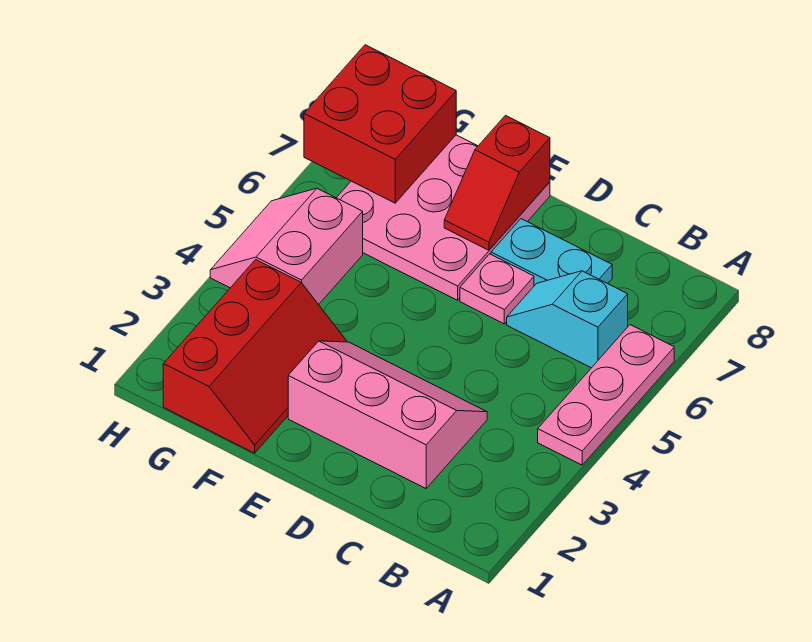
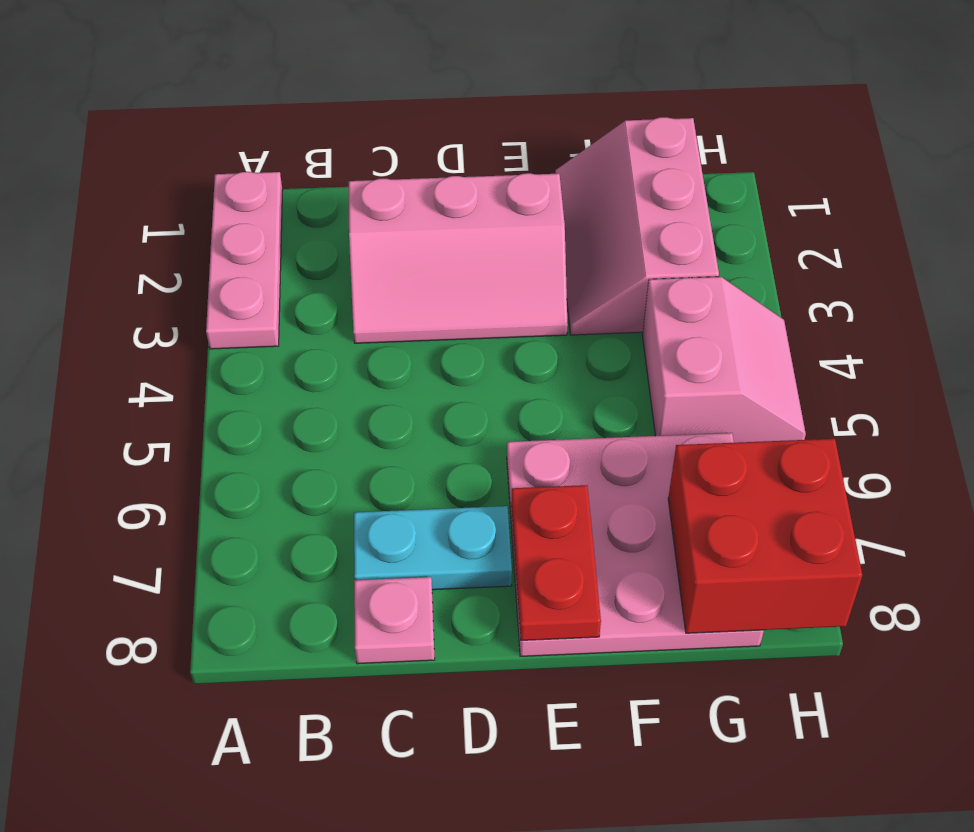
pink 1x3 plate [538,325,674,465] -> pink 1x3 plate moved to [206,172,283,349]
cyan 1x2 slope [507,271,628,368] -> none
pink 1x1 plate [460,254,534,324] -> pink 1x1 plate moved to [354,577,435,664]
red 1x2 slope [444,116,550,250] -> red 1x2 plate [511,485,601,640]
red 2x3 slope [163,260,347,453] -> pink 2x3 slope [556,117,719,335]

